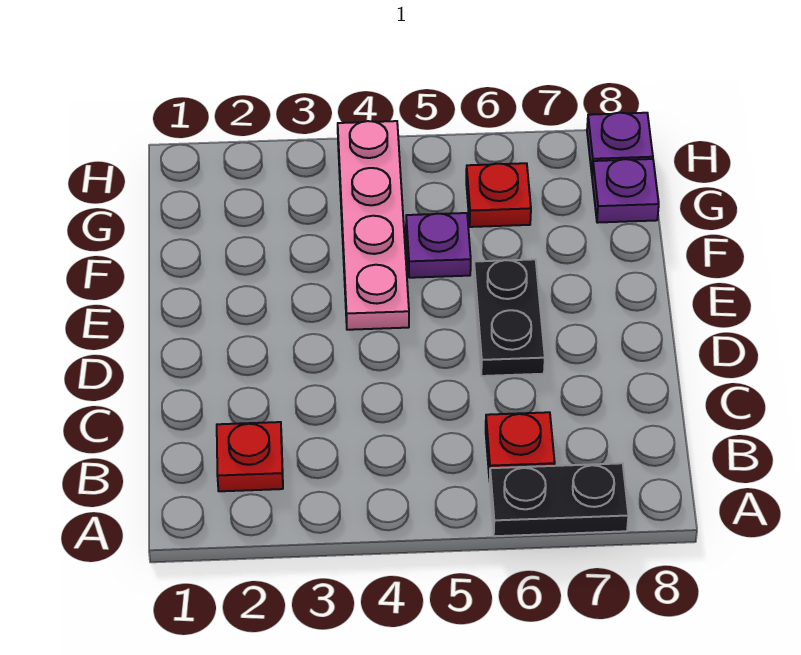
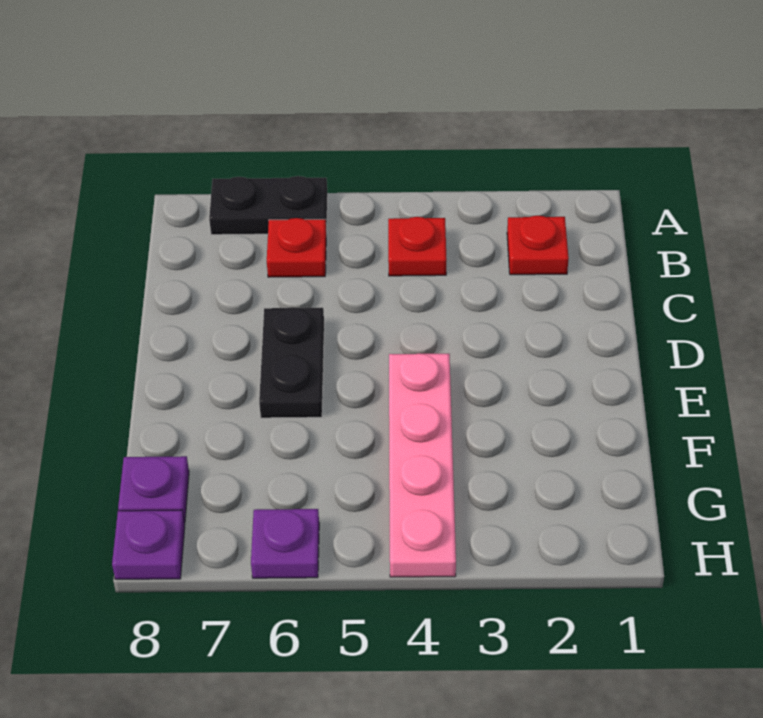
purple 1x1 plate [406,213,471,278] -> purple 1x1 plate moved to [251,509,319,578]
red 1x1 plate [466,163,531,227] -> red 1x1 plate moved to [388,217,446,276]

